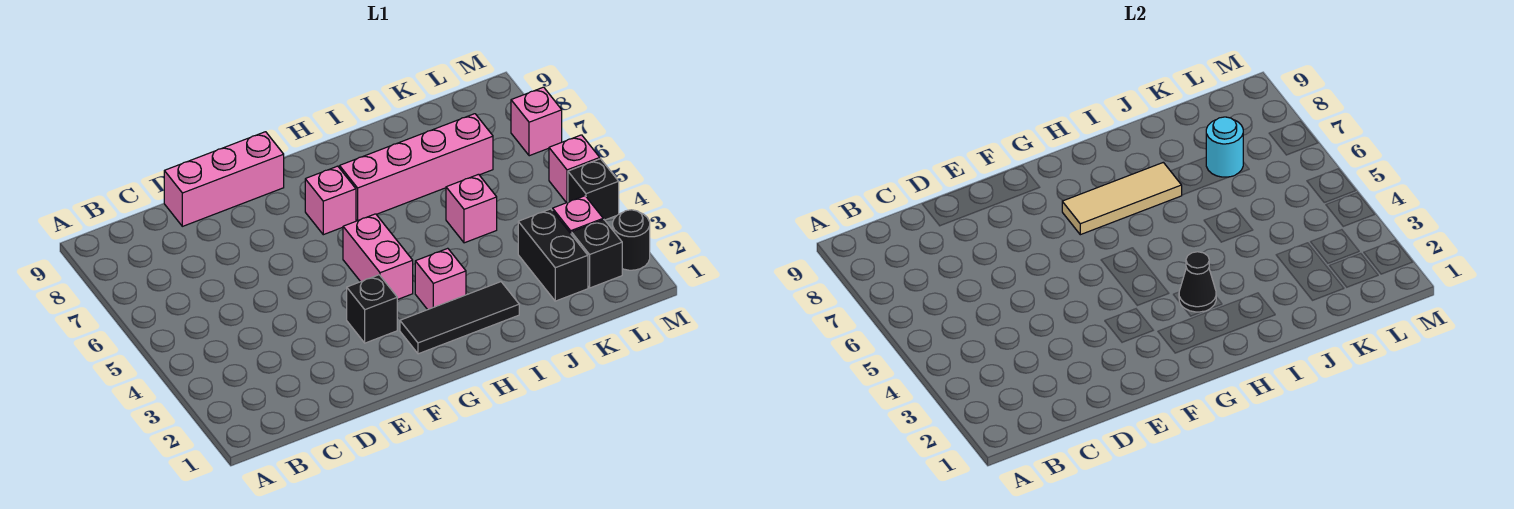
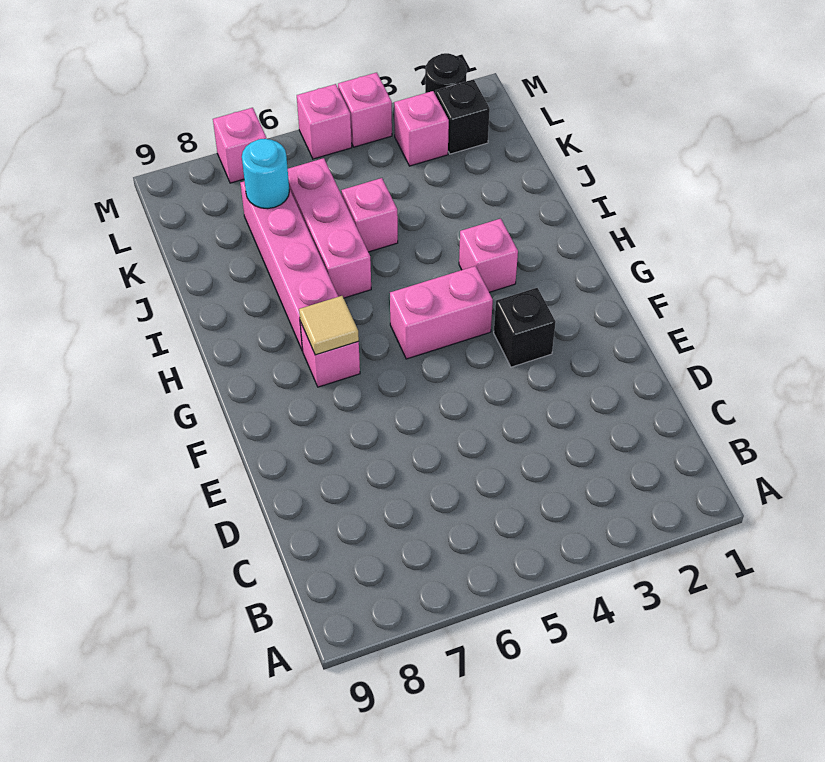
pink 1x3 brick [164,132,284,226] -> pink 1x3 brick moved to [288,158,371,298]
black 1x3 tile [400,282,519,354] -> none
tan 1x3 tile [1062,162,1182,235] -> tan 1x1 tile [299,296,359,355]
black 1x1 cone [1179,252,1216,312] -> none
black 1x2 brick [518,209,588,301] -> none
black 1x1 brick [568,159,619,220] -> pink 1x1 brick [338,73,392,147]

